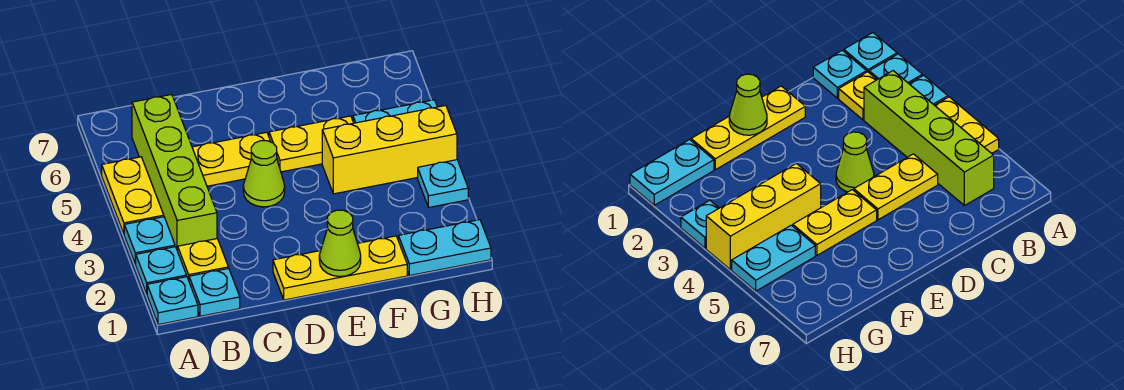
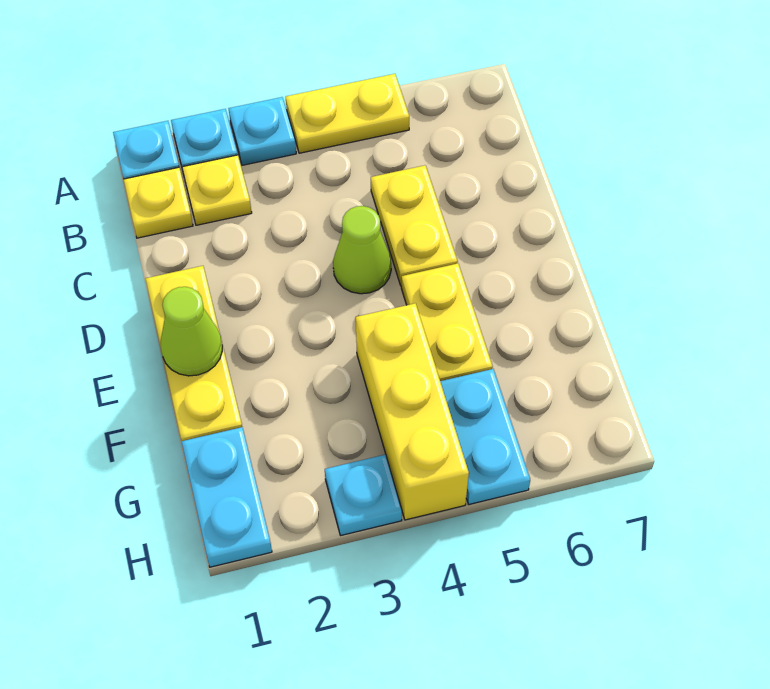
cyan 1x1 plate [189,268,240,316] -> yellow 1x1 plate [123,167,193,238]
lime 1x4 brick [132,94,217,251] -> none

